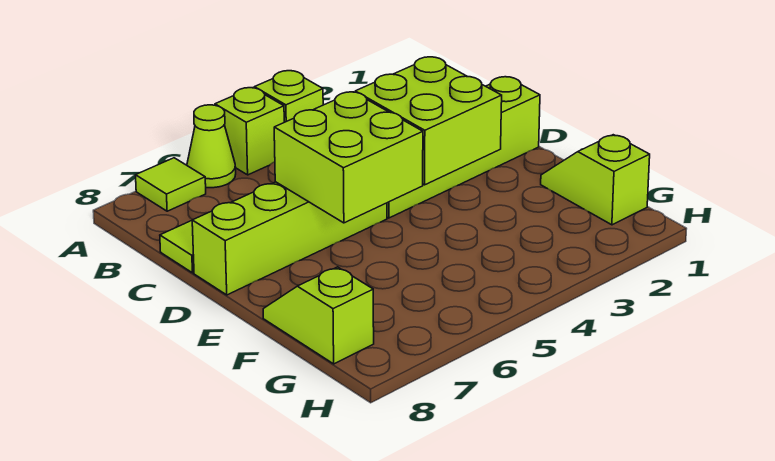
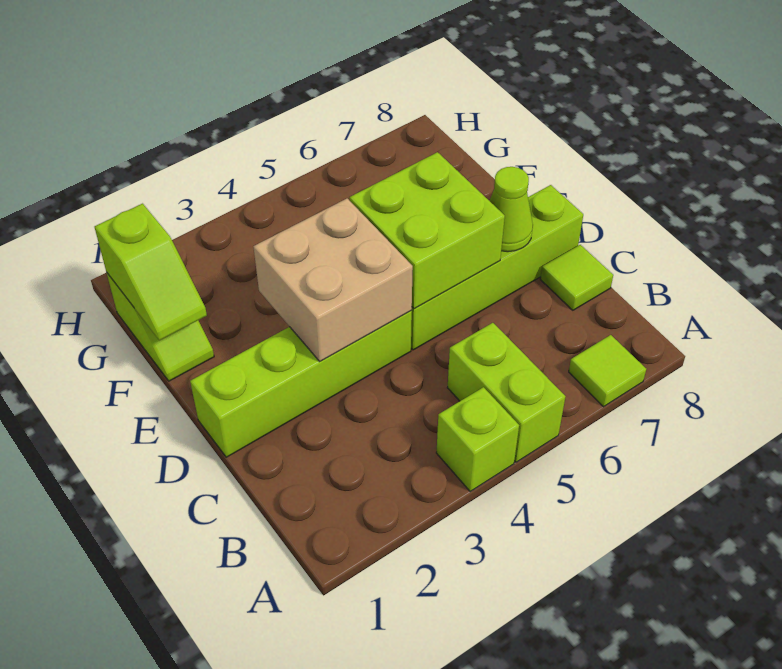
lime 1x1 brick [215,88,284,175] -> lime 1x2 brick [447,323,565,462]
lime 1x1 cone [187,105,236,188] -> lime 1x1 cone moved to [490,167,533,252]
lime 2x2 brick [355,57,502,185] -> tan 2x2 brick [253,198,413,361]
lime 1x2 slope [263,267,374,364] -> lime 1x2 slope moved to [95,204,207,340]

